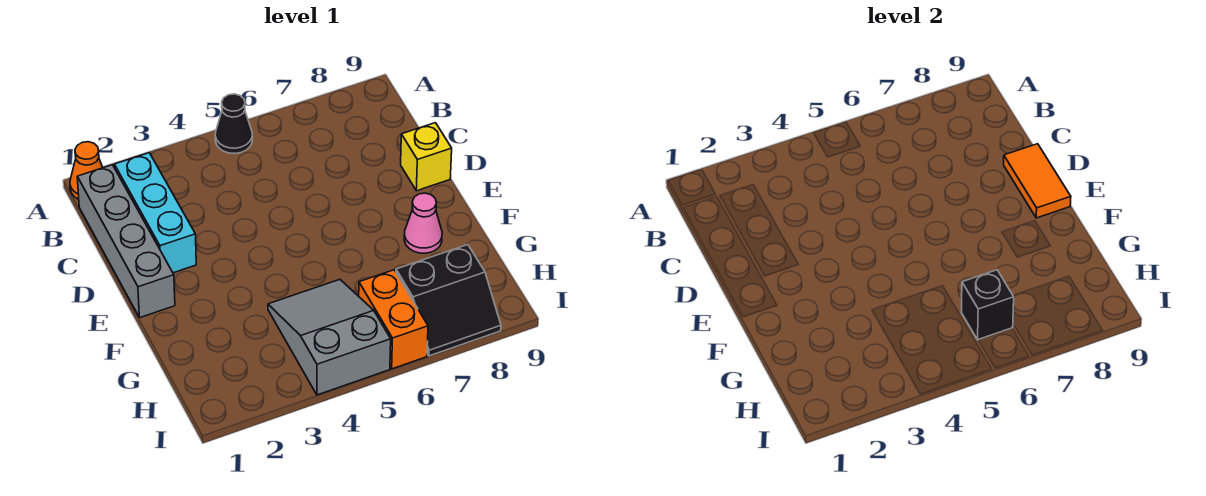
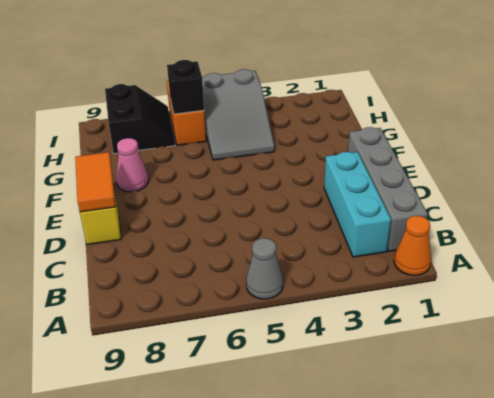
black 1x1 cone [215,94,253,154] -> grey 1x1 cone [246,238,283,299]
black 2x2 slope [396,245,501,356] -> black 2x2 slope turned to [105,84,175,154]

